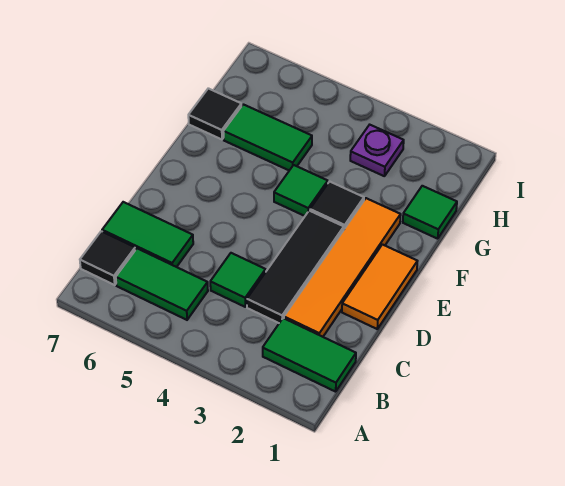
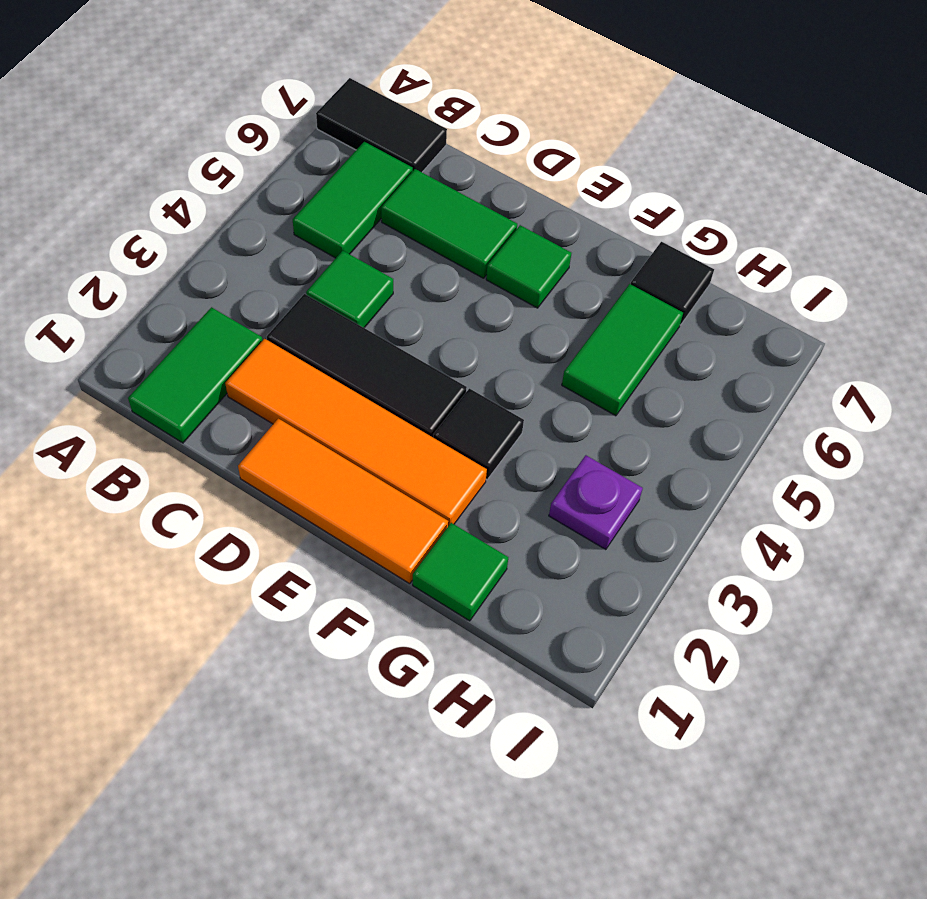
black 1x1 tile [80,231,135,285] -> black 1x2 tile [316,78,447,172]
green 1x2 tile [102,202,193,267] -> green 1x2 tile turned to [381,169,517,278]
orange 1x2 tile [342,244,417,329] -> orange 1x3 tile [238,419,448,584]
green 1x1 tile [274,165,328,216] -> green 1x1 tile moved to [486,225,571,308]

